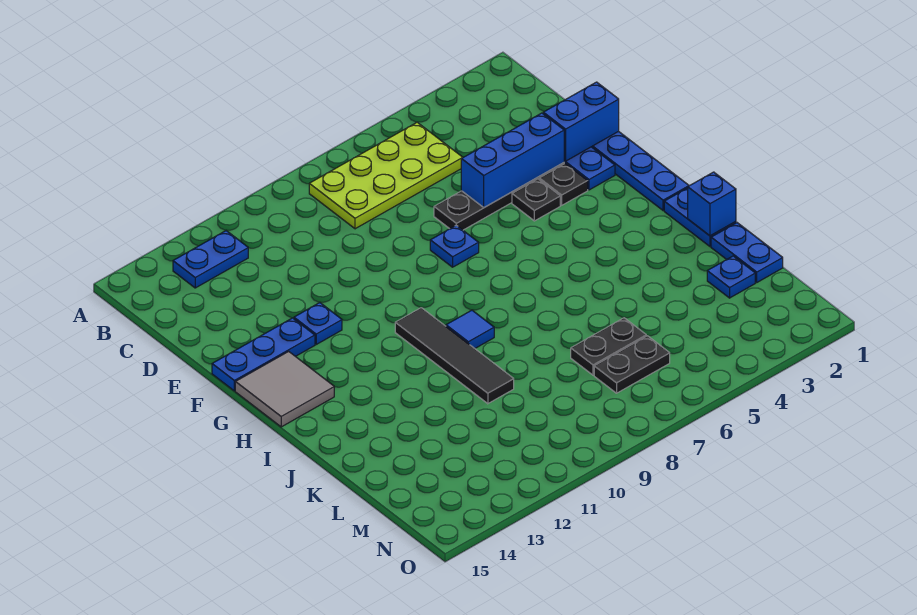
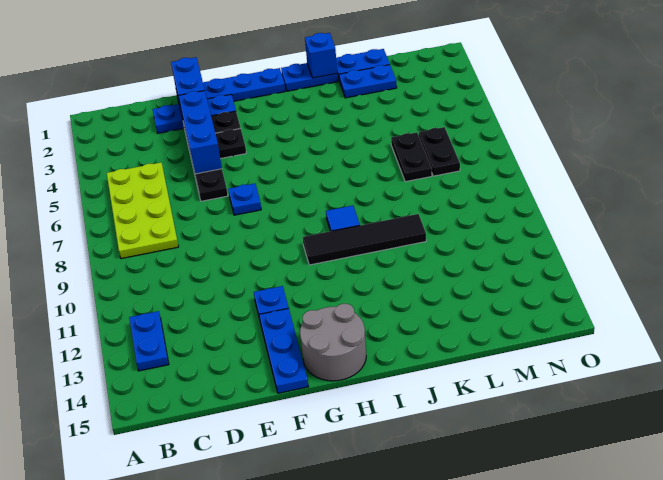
grey 2x2 tile [235,351,334,427] -> grey 2x2 round brick [300,304,366,381]
blue 1x1 plate [707,256,755,298] -> blue 1x2 plate [339,65,397,98]

